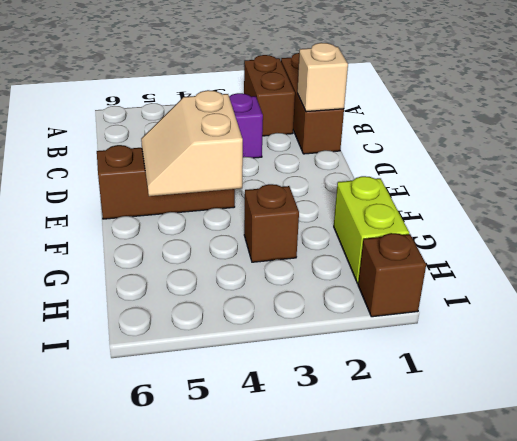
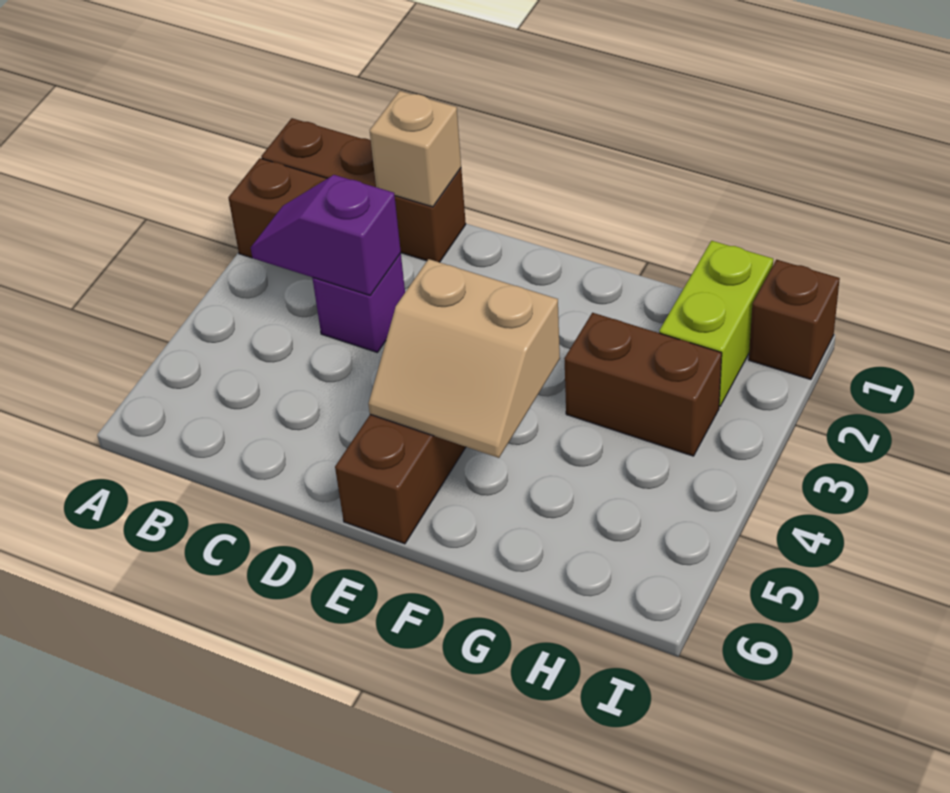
none -> purple 1x2 slope [251,175,401,295]
lime 1x2 brick [334,176,409,283] -> lime 1x2 brick turned to [659,241,773,407]
brown 1x1 brick [244,184,299,262] -> brown 1x2 brick [564,313,722,456]

